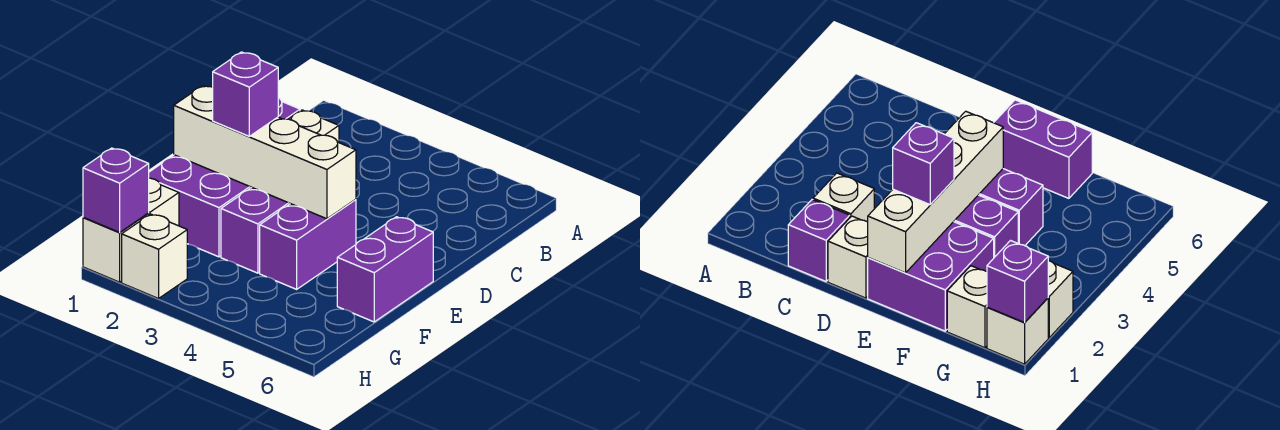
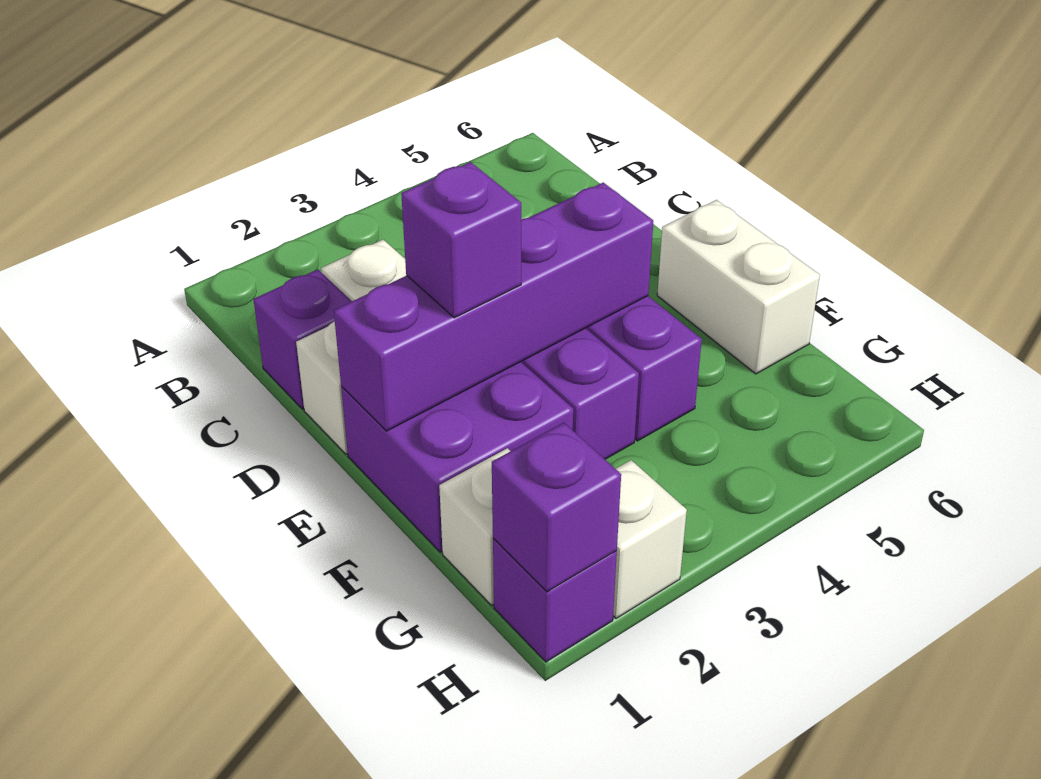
white 1x4 brick [174,86,356,219] -> purple 1x4 brick [334,182,653,431]
purple 1x2 brick [337,217,433,322] -> white 1x2 brick [657,200,820,374]
white 1x1 brick [83,214,149,282] -> purple 1x1 brick [493,538,617,662]

